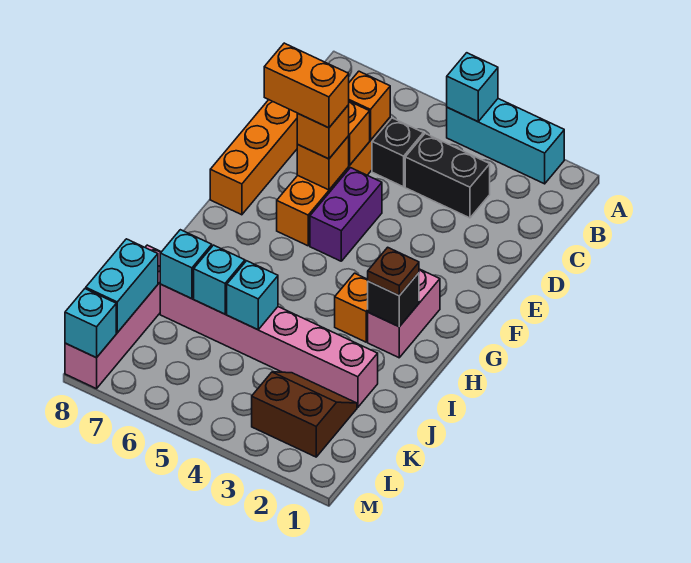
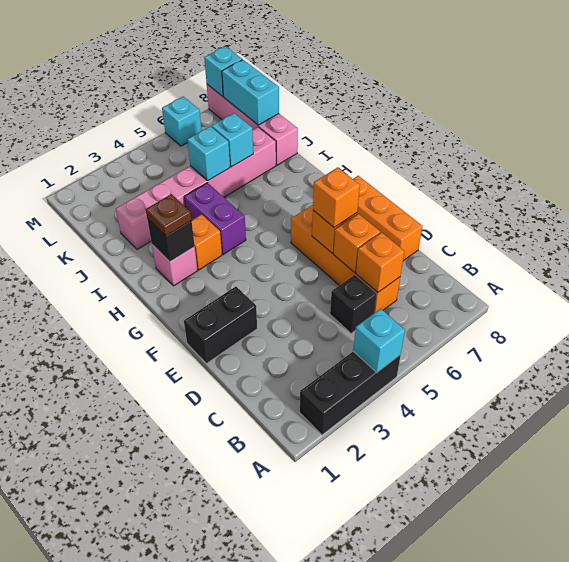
cyan 1x3 brick [447,99,564,184] -> black 1x3 brick [300,351,401,435]
black 1x2 brick [405,134,490,218] -> black 1x2 brick moved to [184,287,257,364]
purple 1x2 brick [310,168,382,261] -> purple 1x2 brick moved to [184,183,246,254]
orange 1x2 brick [264,43,349,128] -> none
pink 1x2 brick [368,269,440,358] -> pink 1x1 brick [152,245,198,286]
cyan 1x1 brick [160,230,212,299] -> cyan 1x1 brick moved to [162,96,202,146]
brown 2x2 slope [252,372,357,457] -> none

